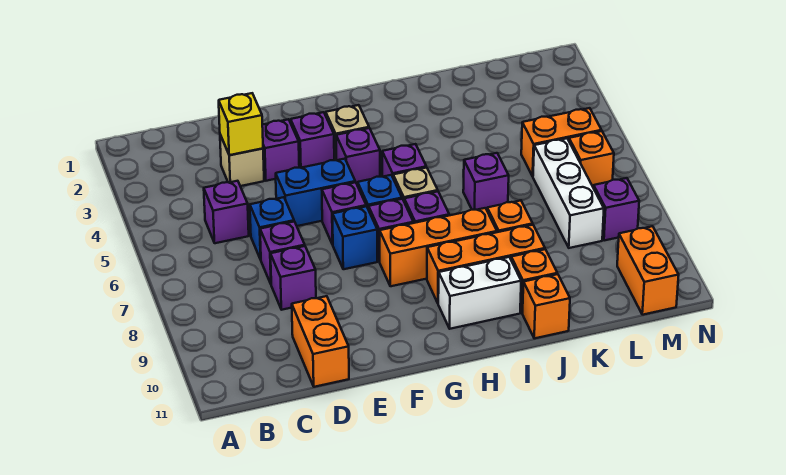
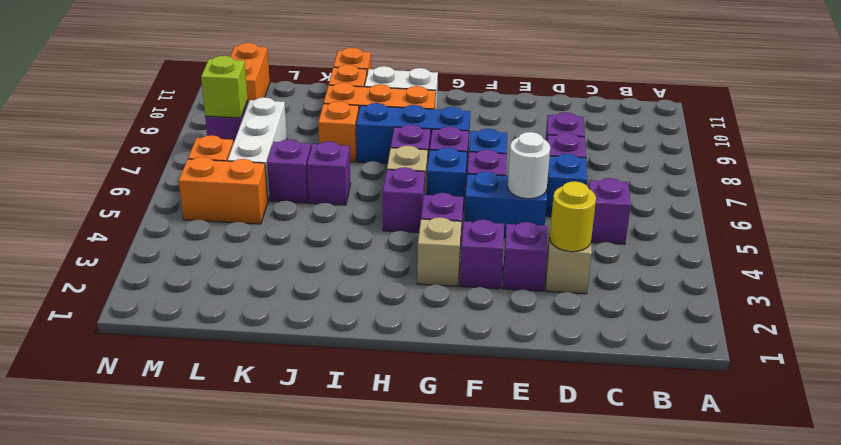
yellow 1x1 brick [219,93,263,155] -> yellow 1x1 round brick [550,181,596,252]
orange 1x2 brick [292,296,349,387] -> none
none -> white 1x1 round brick [508,132,550,199]
orange 1x3 brick [379,208,497,286] -> blue 1x3 brick [356,103,471,164]
none -> purple 1x1 brick [267,139,311,203]
none -> lime 1x1 brick [201,56,248,118]

